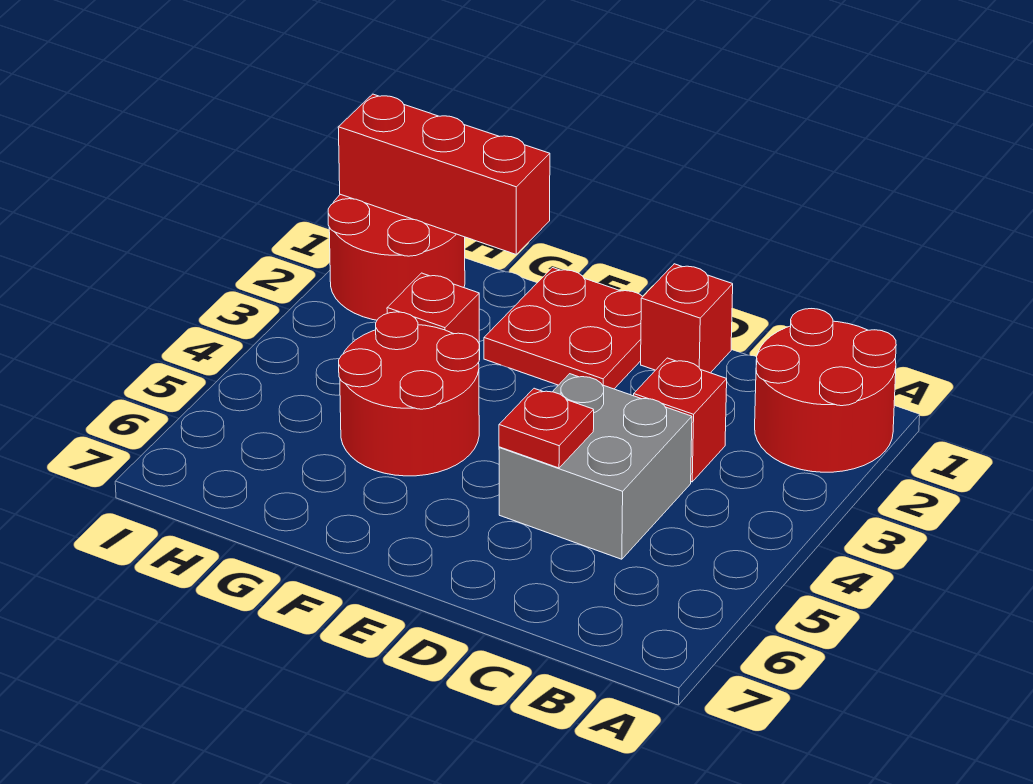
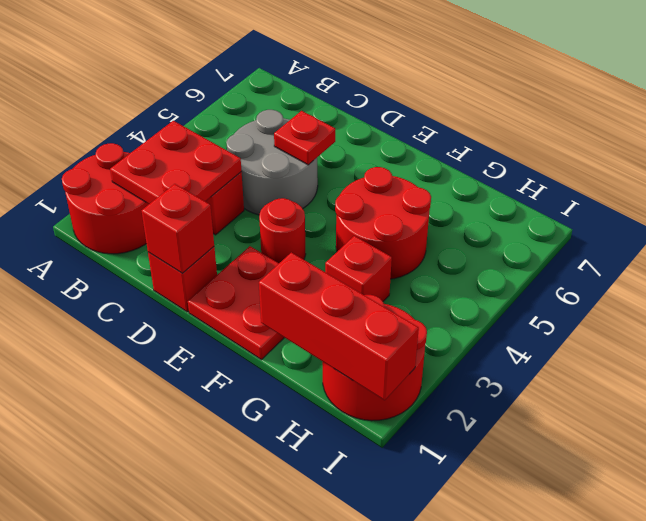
none -> red 2x2 plate [110,121,242,204]
grey 2x2 brick [499,374,692,559] -> grey 2x2 round brick [227,110,318,215]
none -> red 1x1 brick [142,184,214,273]
none -> red 1x1 round brick [259,198,306,263]

